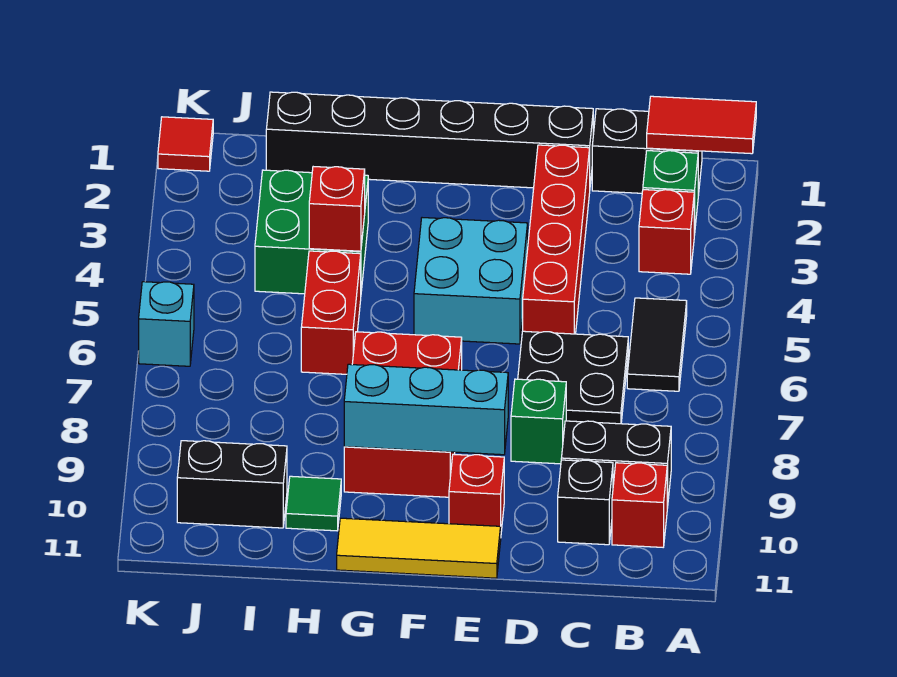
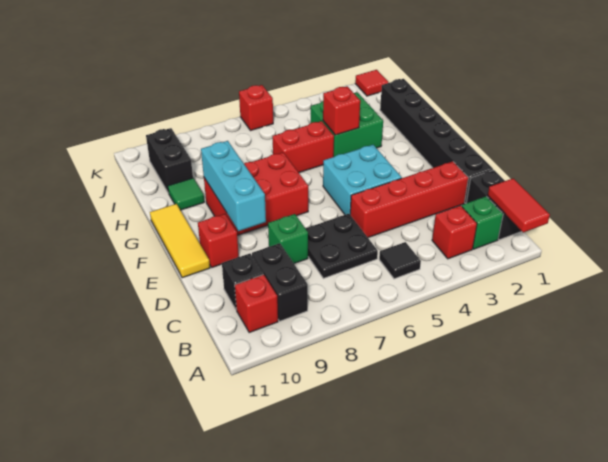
black 1x2 tile [627,298,687,391] -> black 1x1 tile [379,242,421,279]
cyan 1x1 brick [139,282,194,366] -> red 1x1 brick [239,85,273,131]

